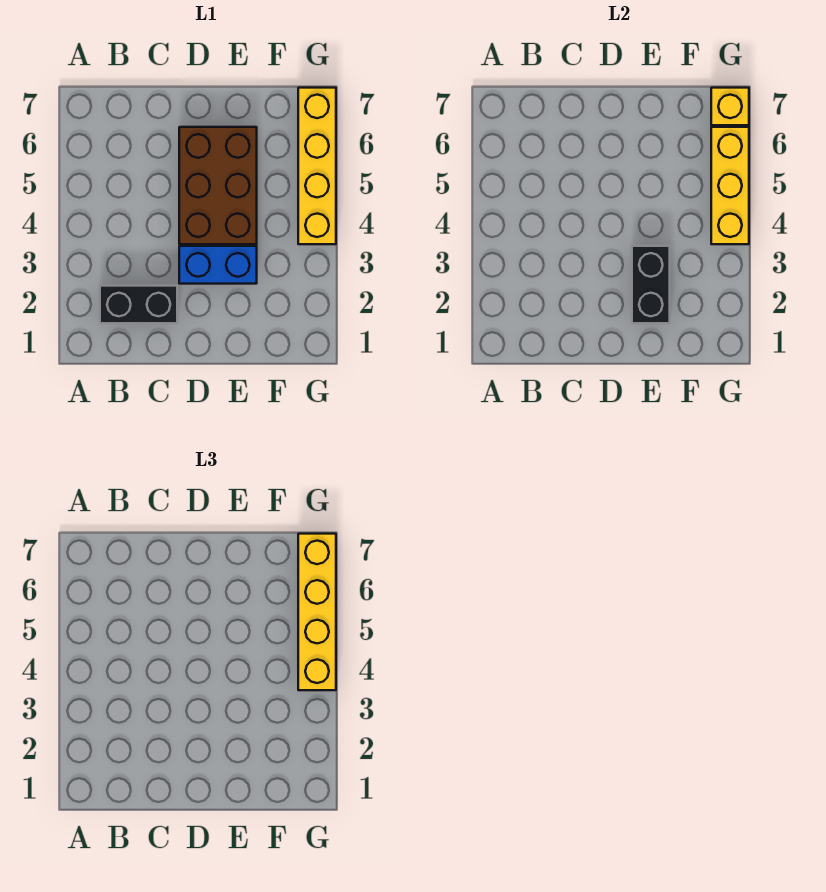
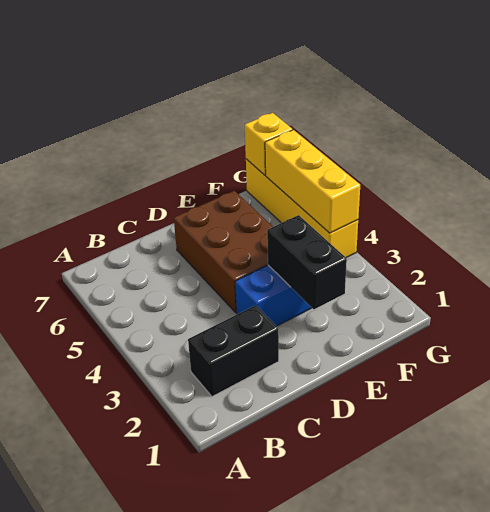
yellow 1x4 brick [298,534,336,690] -> none

